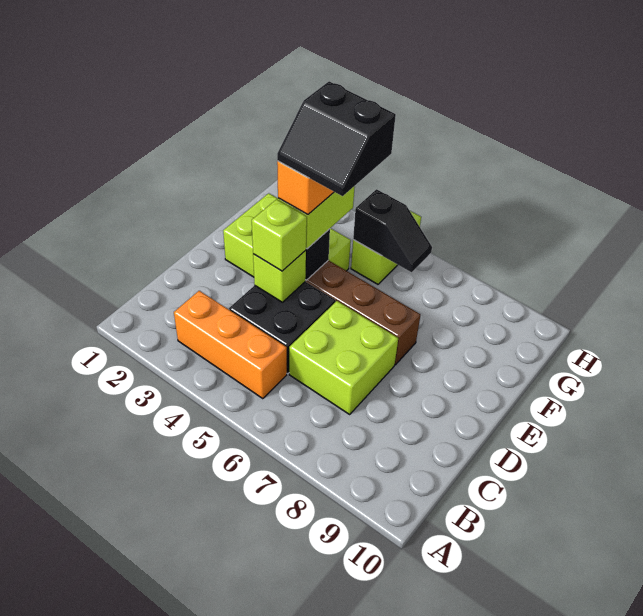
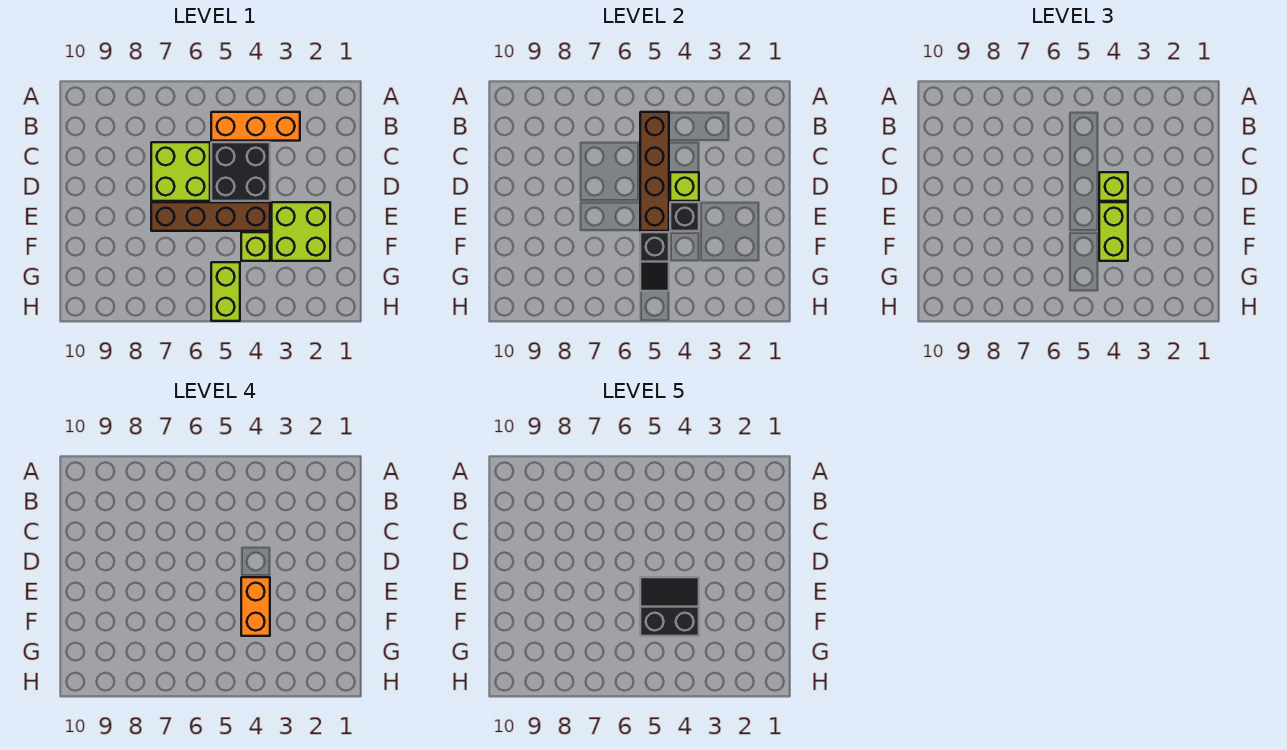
none -> brown 1x4 brick [640,112,669,231]
black 1x2 slope [353,189,432,272] -> black 1x2 slope turned to [640,232,669,291]

